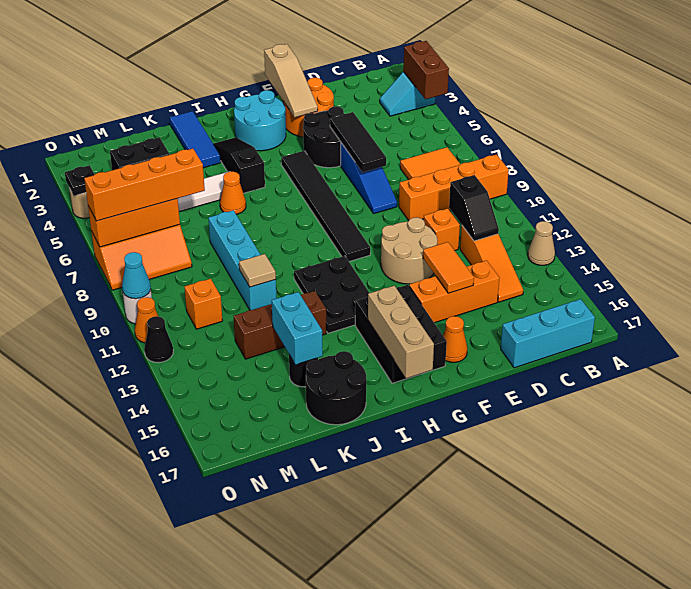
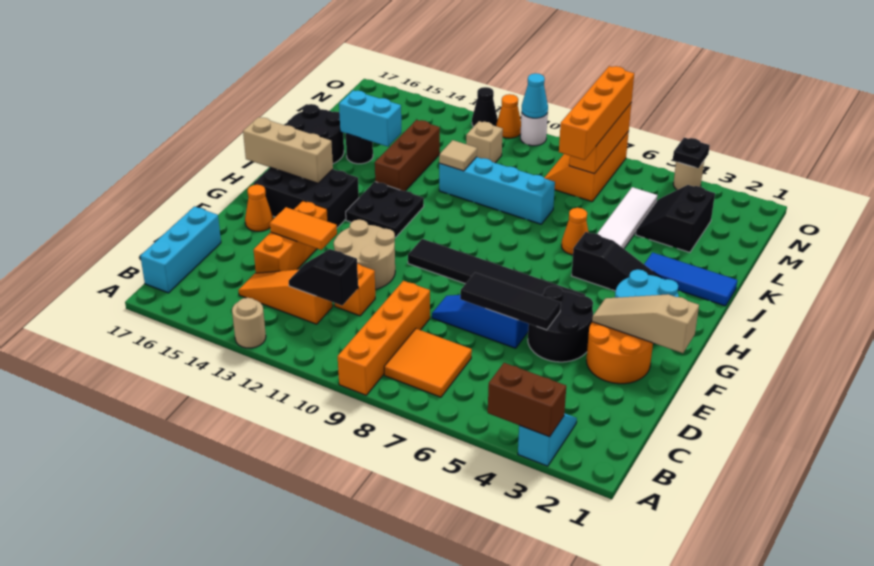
tan 1x1 cone [528,221,555,265] -> tan 1x1 round brick [232,298,266,348]
black 2x3 plate [294,256,369,333] -> black 2x2 plate [346,182,424,237]
orange 1x1 brick [185,279,222,329] -> tan 1x1 brick [466,121,503,163]

